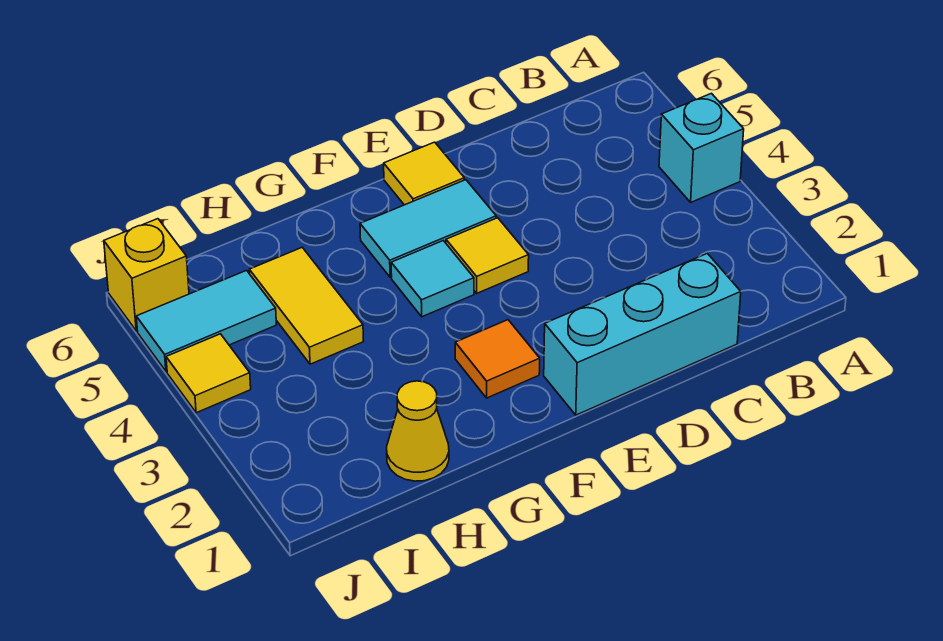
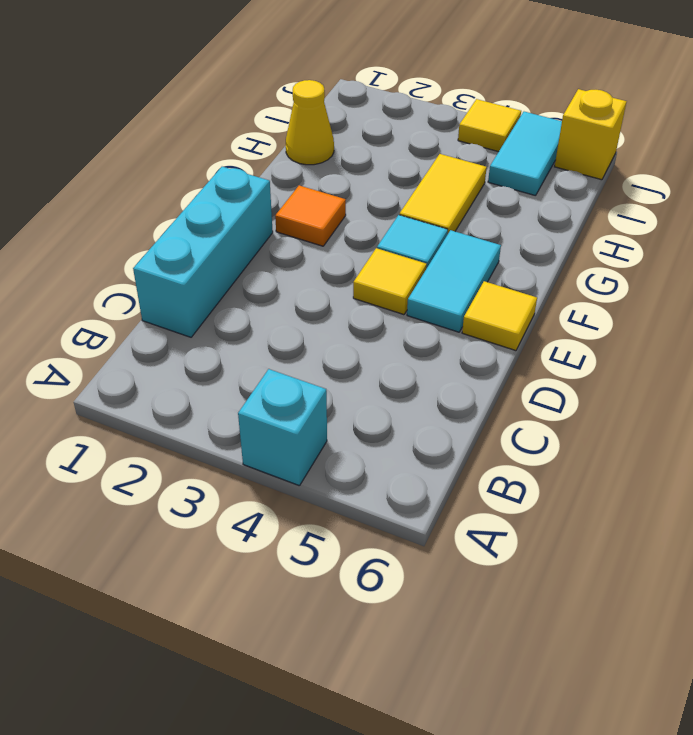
yellow 1x2 tile [249,248,364,364] -> yellow 1x2 tile turned to [399,154,487,235]

